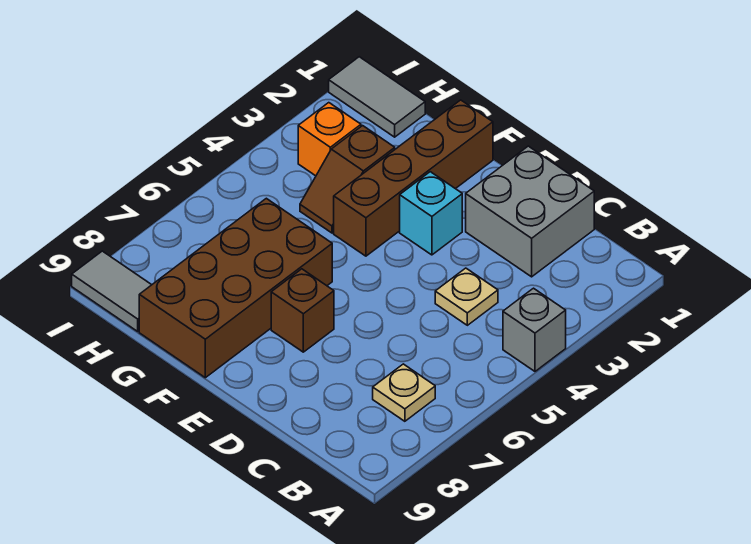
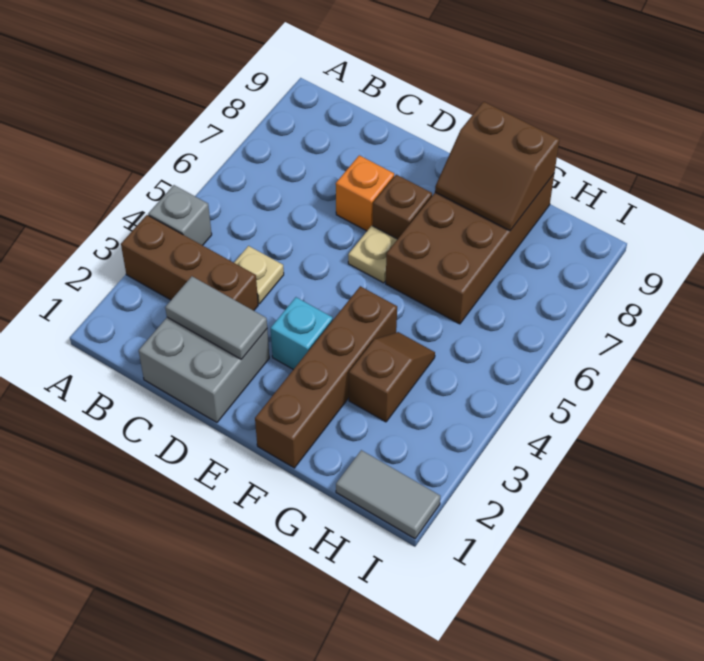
none -> brown 1x3 brick [121,215,258,311]
tan 1x1 plate [373,364,435,421] -> tan 1x1 plate moved to [348,226,397,283]
none -> brown 2x2 slope [435,102,559,231]
orange 1x1 brick [298,103,361,176] -> orange 1x1 brick moved to [336,155,394,231]
grey 1x2 tile [72,251,151,331] -> grey 1x2 tile moved to [165,276,267,359]

